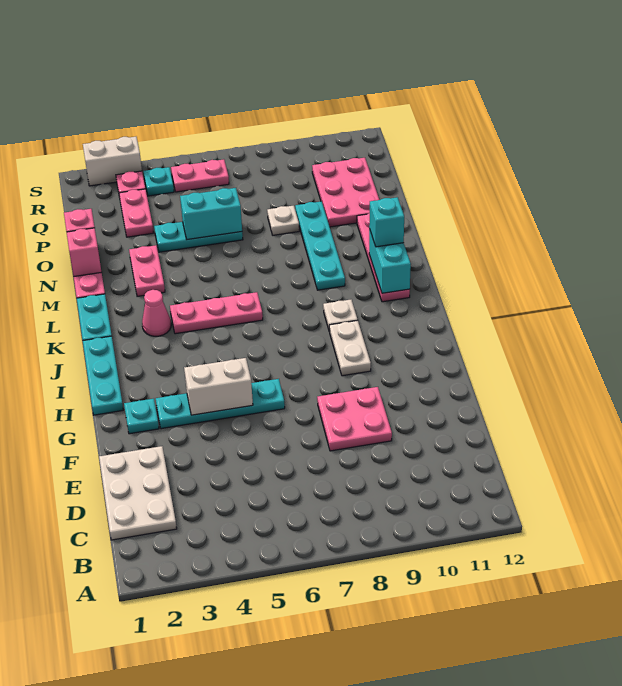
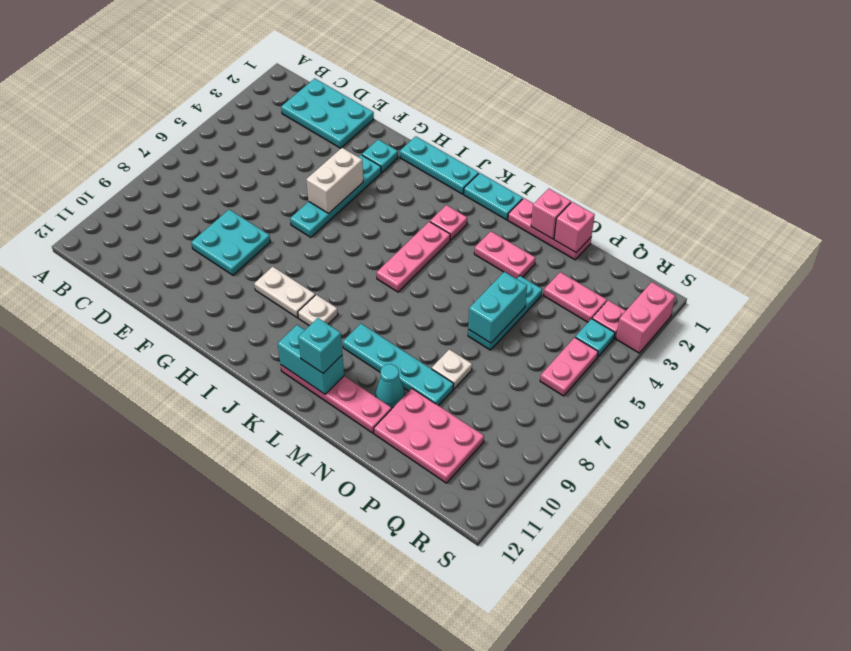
white 2x3 plate [99,446,177,540] -> cyan 2x3 plate [281,78,374,148]
pink 2x2 plate [317,387,392,451] -> cyan 2x2 plate [191,210,270,275]
pink 1x1 cone [142,290,171,336] -> pink 1x1 plate [430,205,467,240]
none -> cyan 1x1 cone [376,364,405,408]
white 1x2 brick [83,137,142,186] -> pink 1x2 brick [616,282,675,353]

